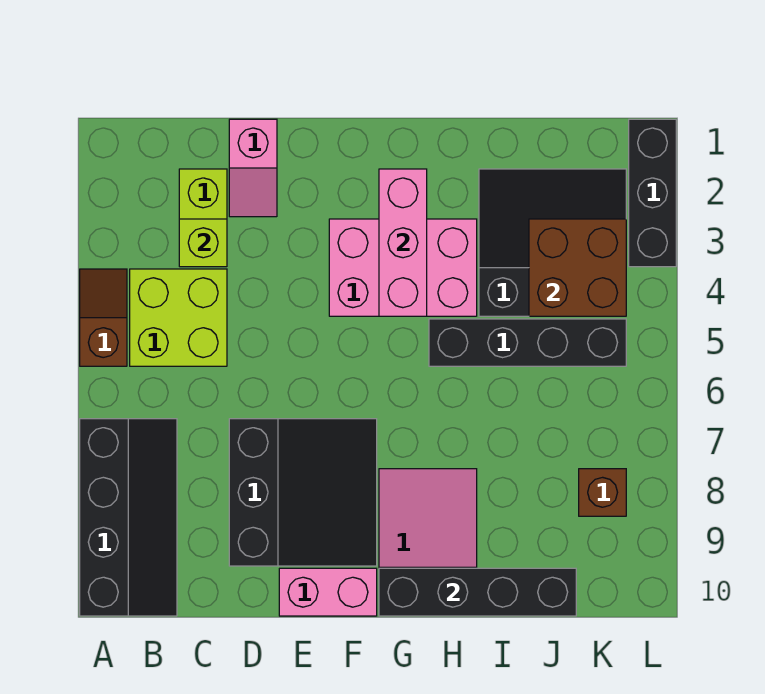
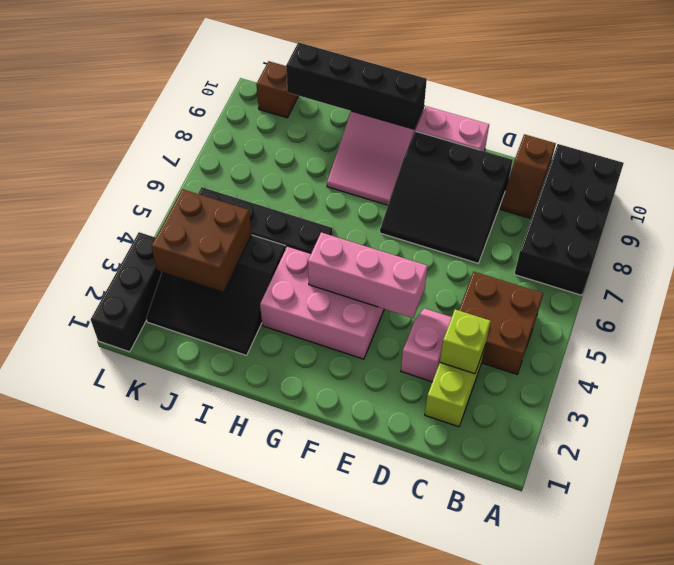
brown 1x2 slope [80,269,127,366] -> brown 1x2 slope moved to [500,134,556,219]
black 2x4 slope [80,419,177,616] -> black 2x4 brick [515,144,624,295]
lime 2x2 brick [130,269,227,366] -> brown 2x2 brick [459,272,543,374]
pink 1x2 slope [229,119,277,217] -> pink 1x2 slope moved to [401,308,452,382]
black 3x3 slope [229,419,377,566] -> black 3x3 slope turned to [380,131,513,263]
pink 1x3 brick [379,169,427,316] -> pink 1x3 brick turned to [308,233,428,318]
brown 1x1 brick [579,469,626,516] -> brown 1x1 brick moved to [256,61,298,118]

